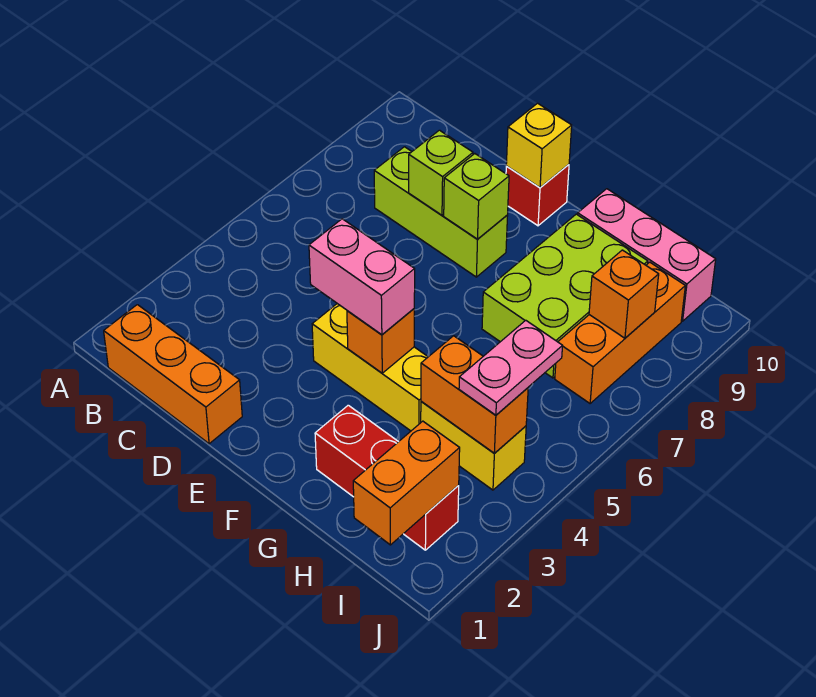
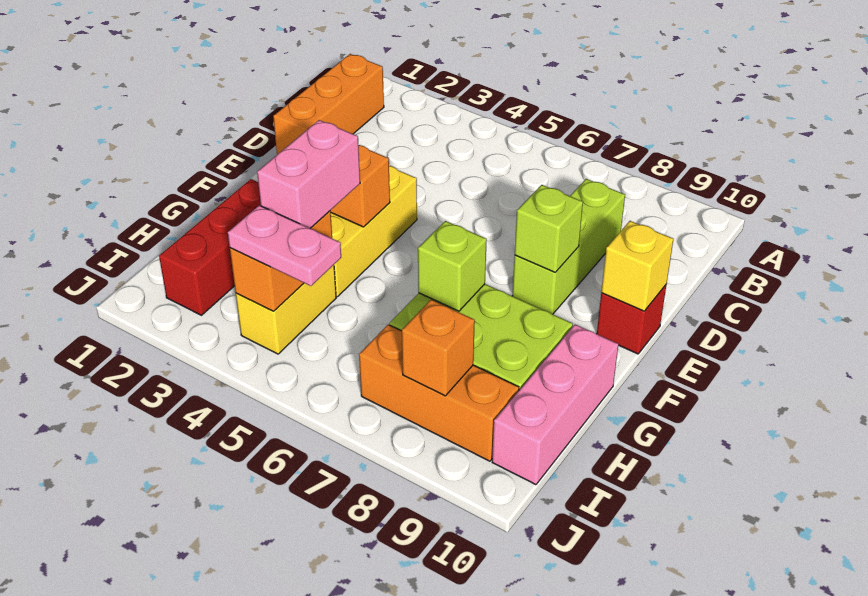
lime 1x1 brick [409,130,473,215] -> lime 1x1 brick moved to [418,221,487,311]
pink 1x2 brick [309,219,415,335] -> pink 1x2 brick moved to [257,120,360,228]
orange 1x2 brick [353,421,460,545] -> none

